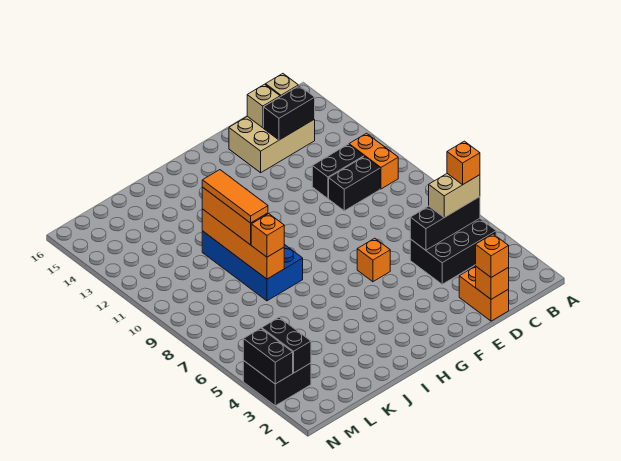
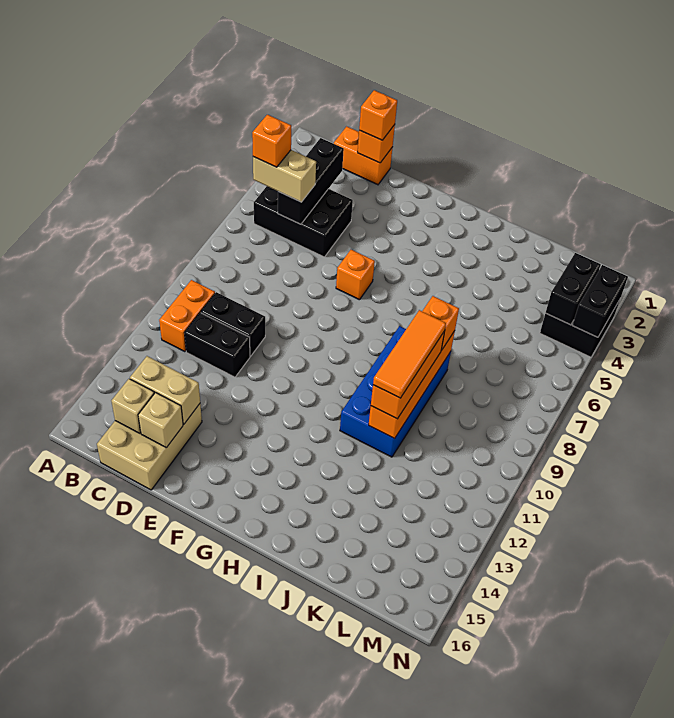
black 1x3 brick [410,197,480,250] -> black 1x3 brick turned to [278,138,344,224]
tan 2x3 brick [229,116,315,173] -> tan 2x3 brick turned to [97,404,202,490]
black 1x2 brick [263,86,315,140] -> tan 1x2 brick [130,356,200,424]
orange 1x2 brick [459,266,509,321] -> orange 1x2 brick turned to [334,126,393,185]

